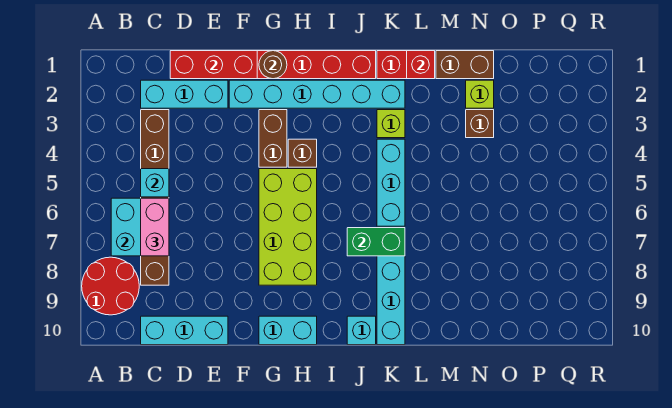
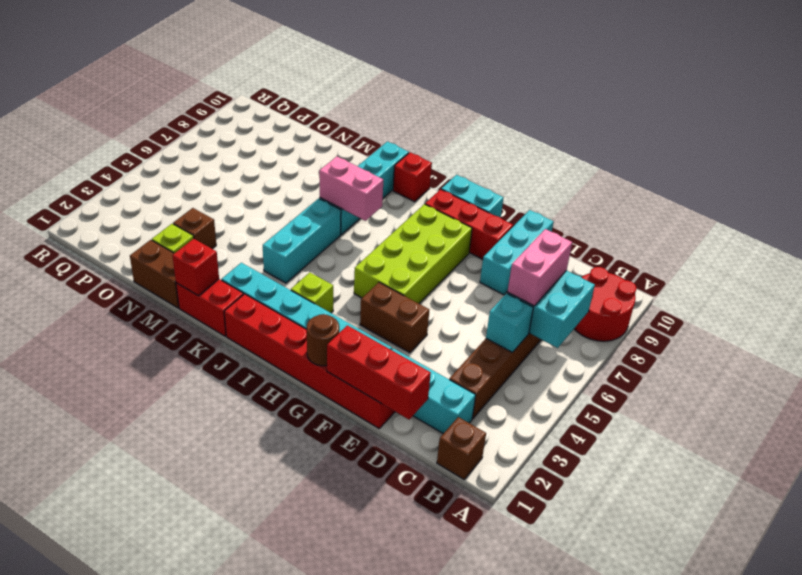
cyan 1x3 brick [141,316,228,345] -> cyan 1x3 brick turned to [480,210,554,295]
none -> red 1x3 brick [425,189,513,259]
brown 1x2 brick [259,110,287,167] -> brown 1x2 brick turned to [360,282,429,353]
brown 1x1 brick [288,139,317,167] -> brown 1x1 brick moved to [437,417,486,479]
green 1x2 brick [347,228,405,256] -> pink 1x2 brick [319,157,383,221]
cyan 1x1 brick [347,316,376,345] -> red 1x1 brick [393,152,432,202]
lime 1x1 brick [377,110,405,138] -> lime 1x1 brick moved to [291,272,333,313]

